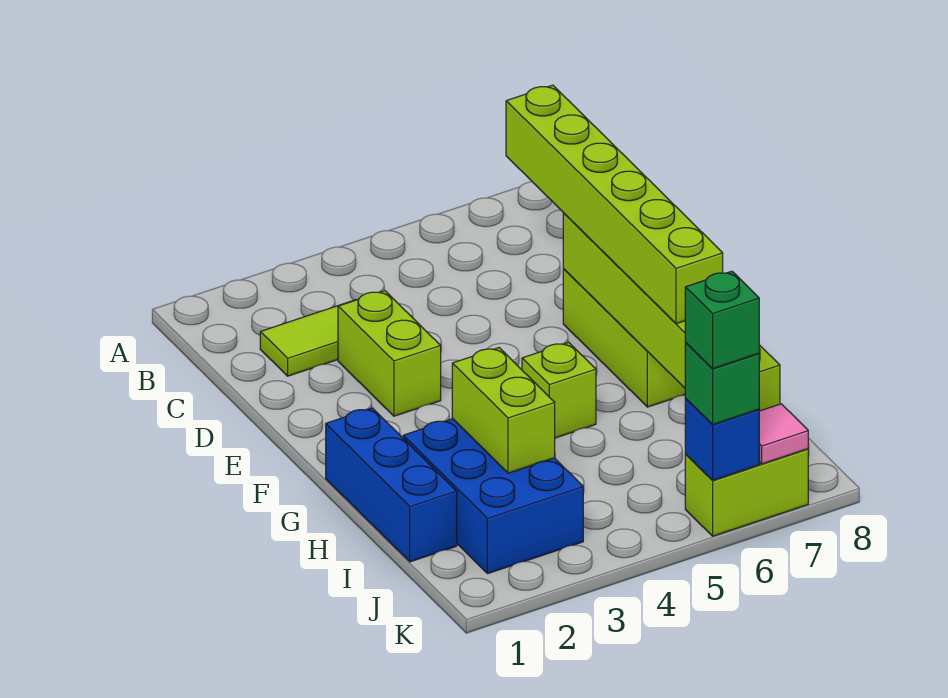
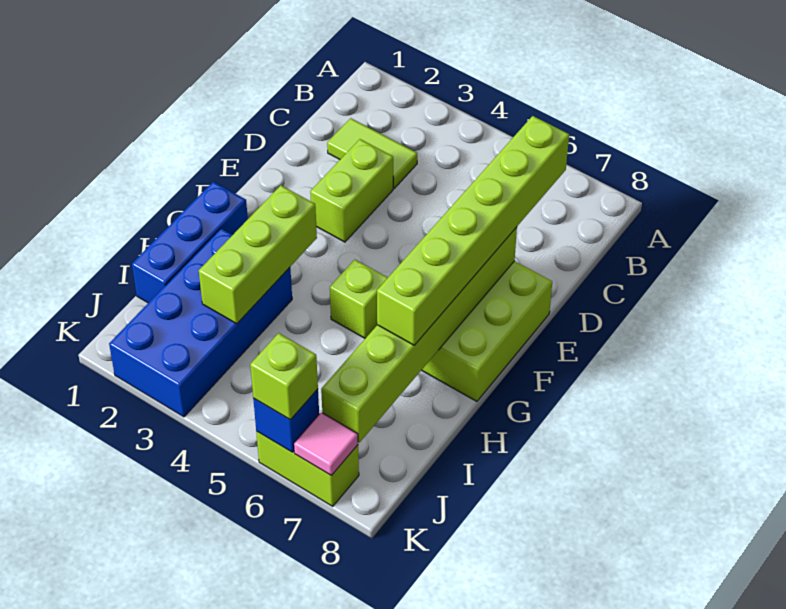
blue 2x3 brick [403,419,583,574] -> blue 2x4 brick [109,229,292,417]
lime 1x2 brick [452,348,555,473] -> lime 1x3 brick [199,185,317,324]
green 1x1 brick [685,343,759,424] -> lime 1x1 brick [250,333,318,420]
green 1x1 brick [685,271,759,369] -> none

